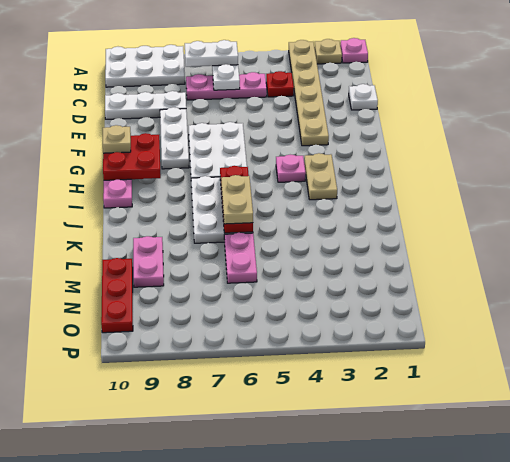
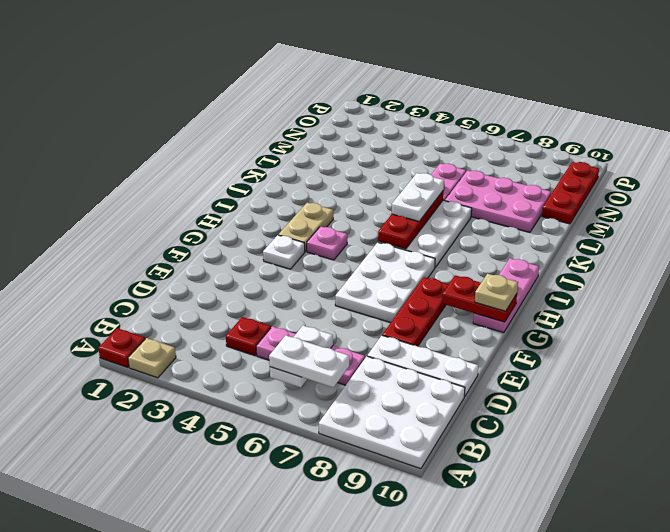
pink 1x1 plate [340,38,368,63] -> red 1x1 plate [98,328,145,367]
tan 1x6 plate [289,40,329,146] -> none
white 2x3 plate [105,45,185,87] -> white 3x3 plate [319,356,465,469]
white 1x1 plate [349,84,378,110] -> white 1x1 plate moved to [263,235,305,269]
white 1x3 plate [160,107,189,169] -> red 1x3 plate [382,277,449,346]
red 2x2 plate [103,133,161,180] -> red 1x2 plate [442,275,517,322]
tan 1x2 plate [221,175,253,224] -> white 1x2 plate [392,173,444,221]
pink 1x2 plate [133,236,164,287] -> pink 2x3 plate [445,170,551,232]

